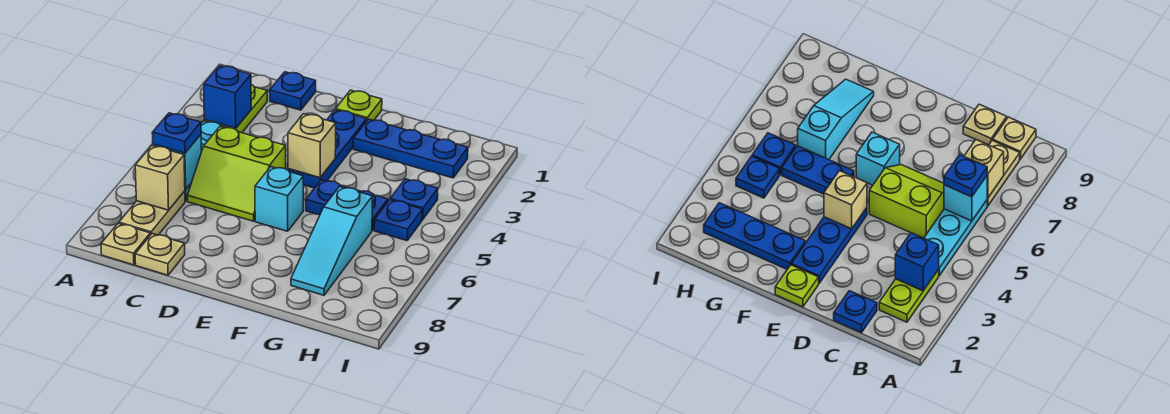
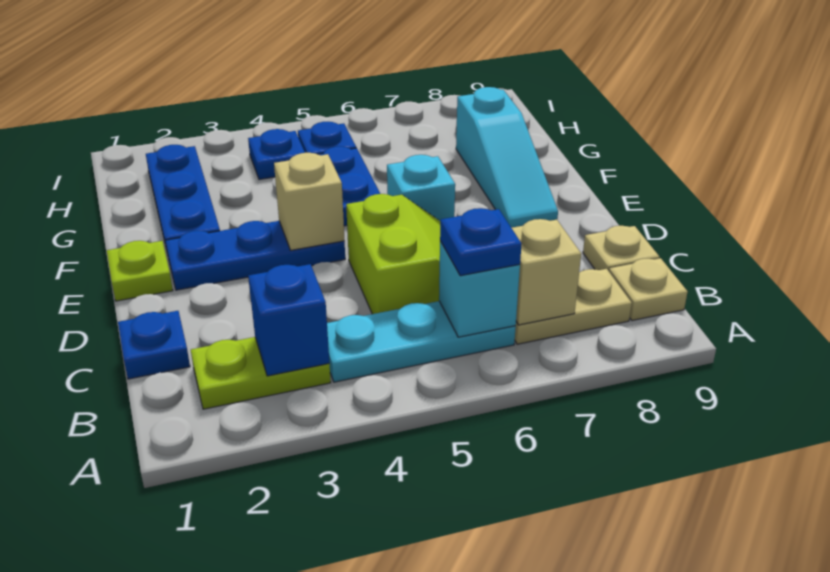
cyan 1x3 slope [291,186,373,295] -> cyan 1x3 slope turned to [456,87,558,228]

